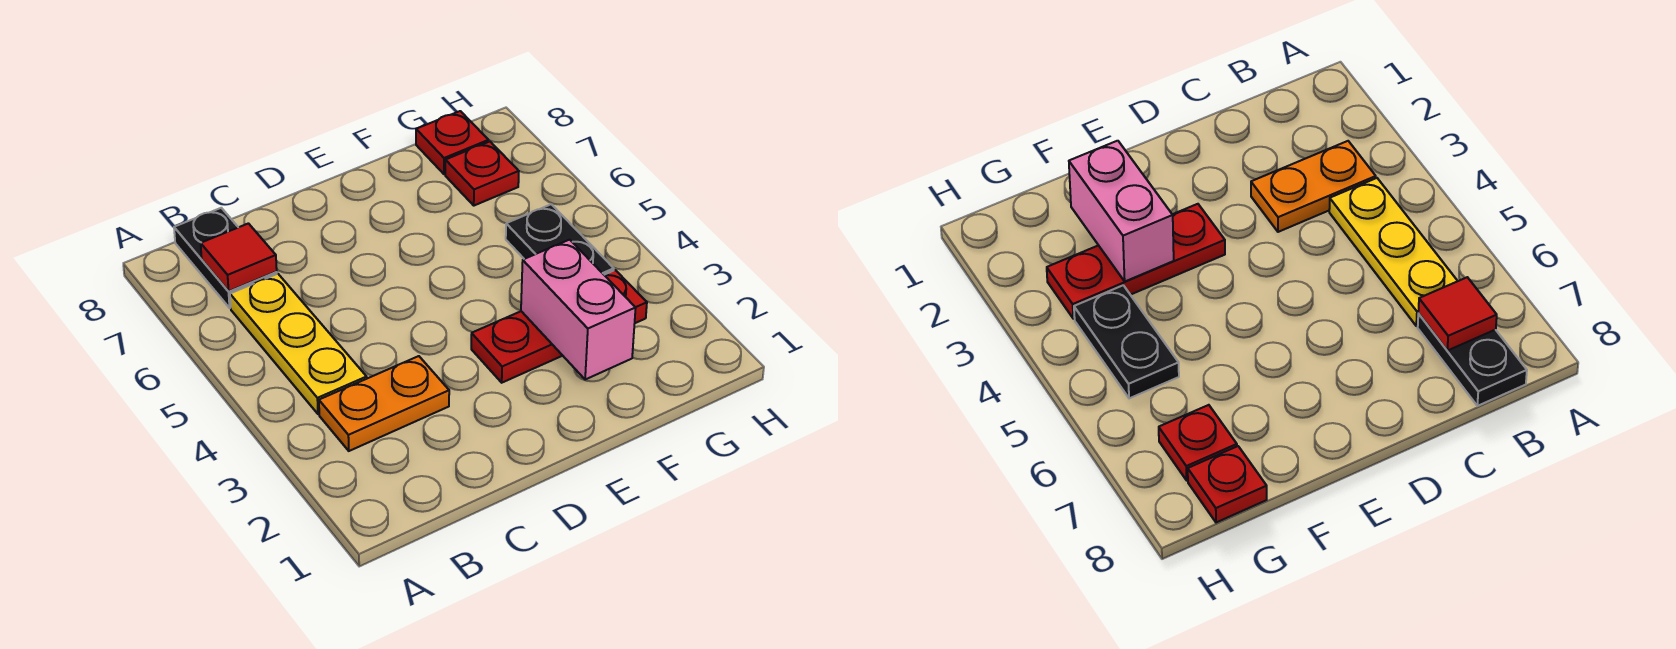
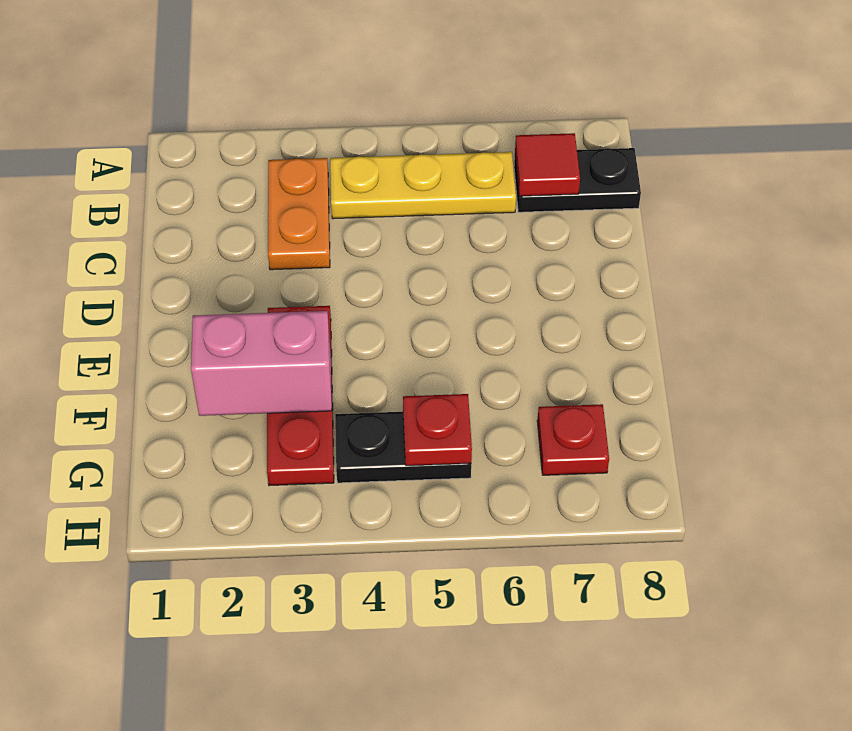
red 1x1 plate [416,111,489,174] -> red 1x1 plate moved to [403,394,472,466]

